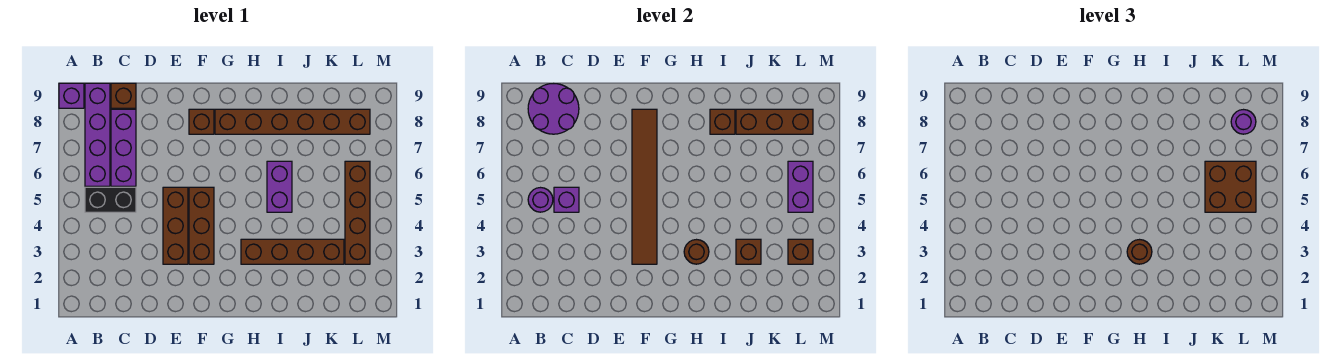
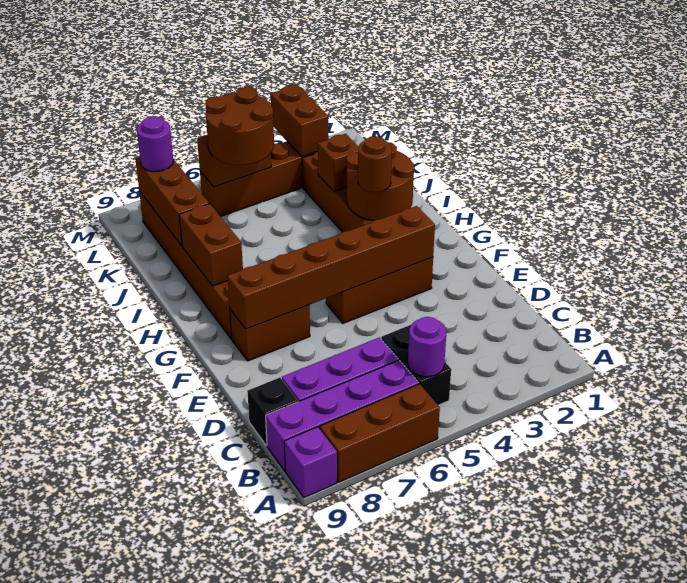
purple 2x2 round brick [528,84,579,134] -> none
purple 1x1 brick [554,187,579,212] -> none
brown 1x1 brick [111,83,136,108] -> black 1x1 brick [247,378,298,446]
brown 1x3 brick [163,187,188,264] -> brown 1x3 brick moved to [320,384,440,482]
brown 1x6 tile [632,109,657,264] -> brown 1x6 brick [227,206,435,329]
brown 1x1 brick [189,109,214,134] -> brown 1x2 brick [230,305,310,361]
brown 1x1 round brick [684,240,709,264] -> brown 2x2 round brick [347,142,415,220]
purple 1x2 brick [267,161,292,212] -> none
brown 1x1 brick [710,109,735,134] -> brown 1x2 brick [179,204,243,286]
brown 2x2 brick [1205,161,1256,212] -> brown 2x2 round brick [206,87,274,165]
brown 1x1 brick [788,239,813,264] -> brown 1x2 brick [271,85,329,157]
purple 1x2 brick [788,161,813,212] -> brown 1x2 brick [197,135,271,187]

